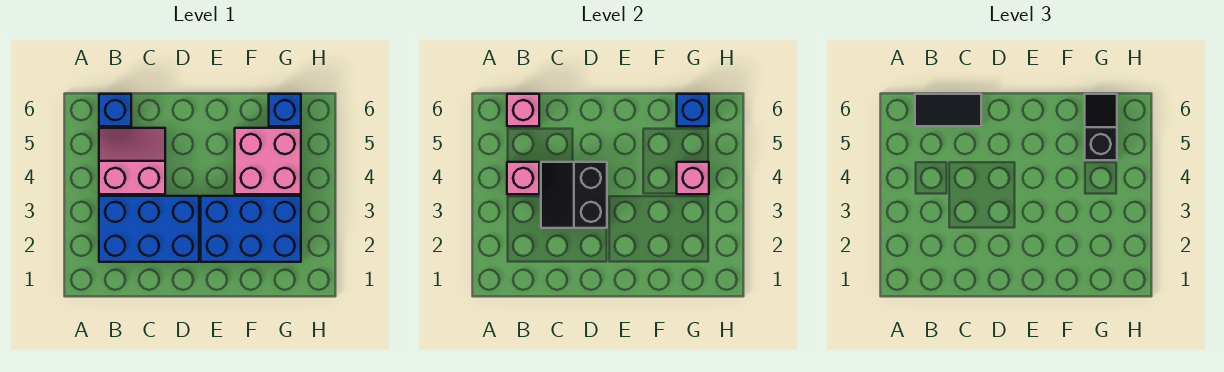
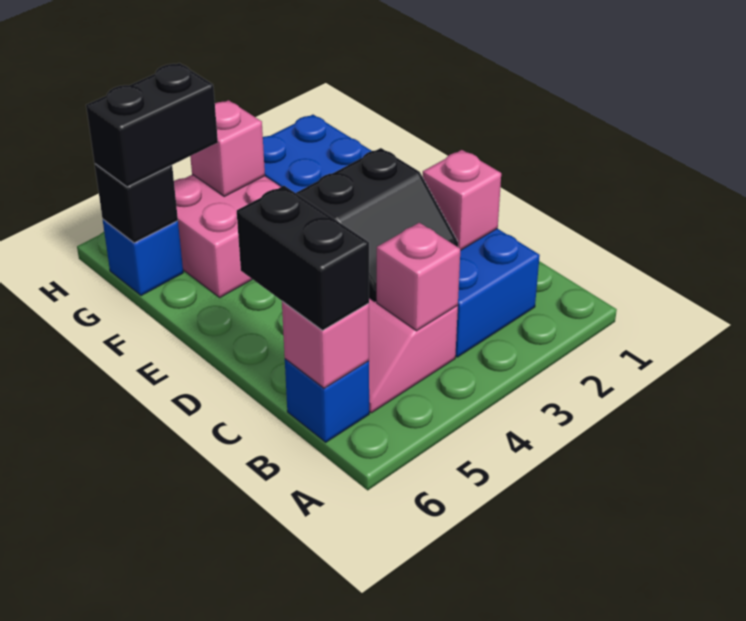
black 1x2 tile [915,94,981,126] -> black 1x2 brick [237,186,369,330]
none -> pink 1x1 brick [423,150,501,250]
black 1x2 slope [1085,94,1117,160] -> black 1x2 brick [86,63,218,187]
blue 1x1 brick [677,94,709,126] -> black 1x1 brick [95,164,178,243]

